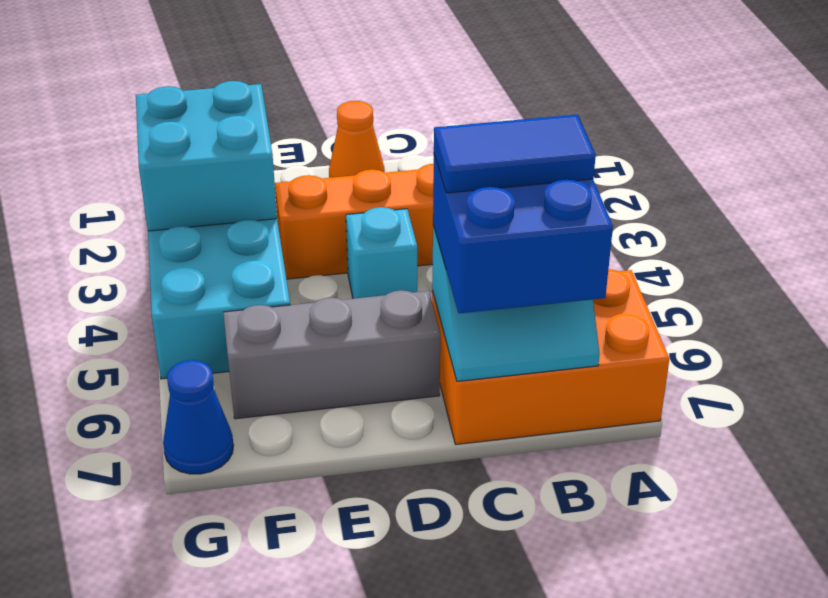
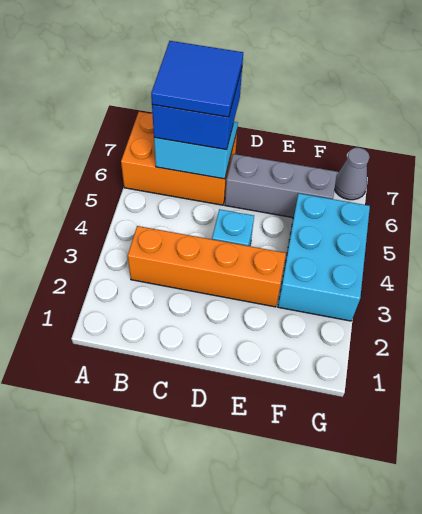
blue 1x2 tile [434,114,596,193] -> blue 2x2 tile [151,41,243,117]
orange 1x1 cone [329,101,385,178] -> none
cyan 2x2 brick [136,81,277,231] -> none
blue 1x1 cone [163,360,234,474] -> grey 1x1 cone [334,148,370,200]

